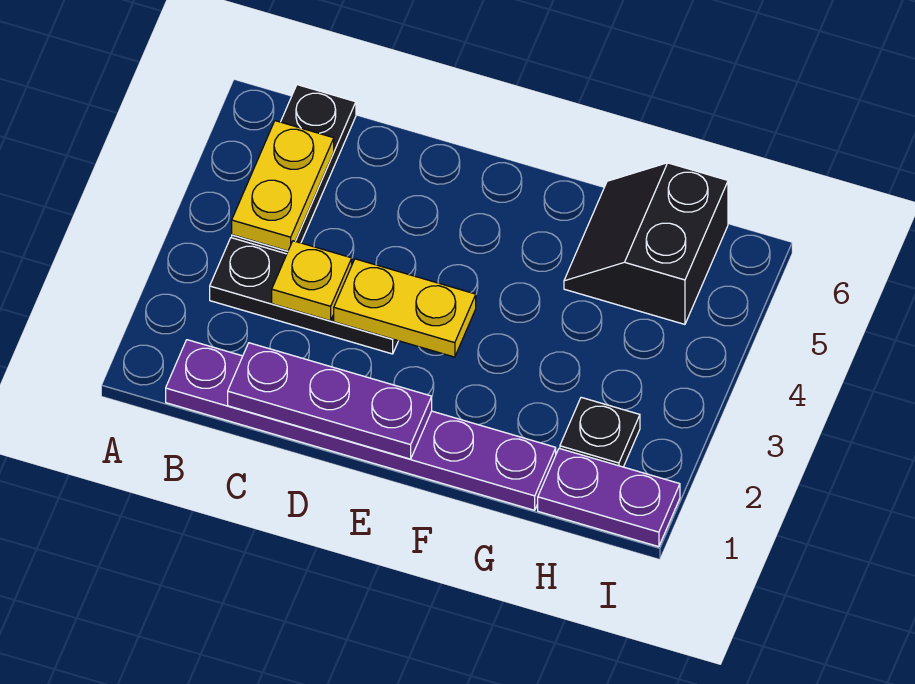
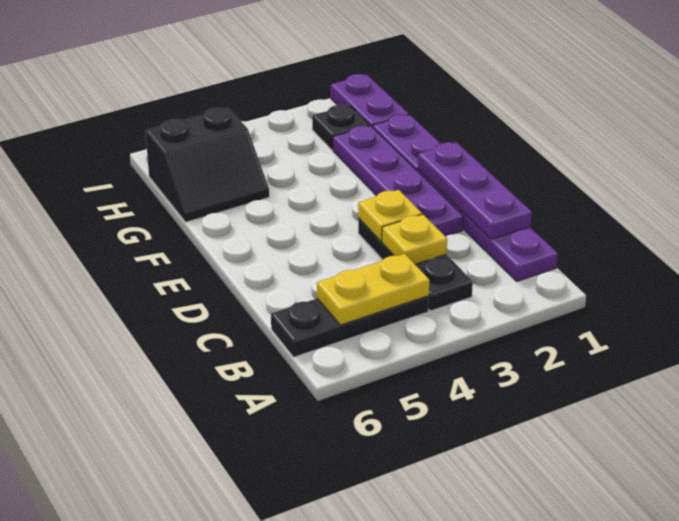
none -> purple 1x4 plate [333,126,463,236]
yellow 1x2 plate [334,259,476,357] -> yellow 1x1 plate [358,190,422,241]

